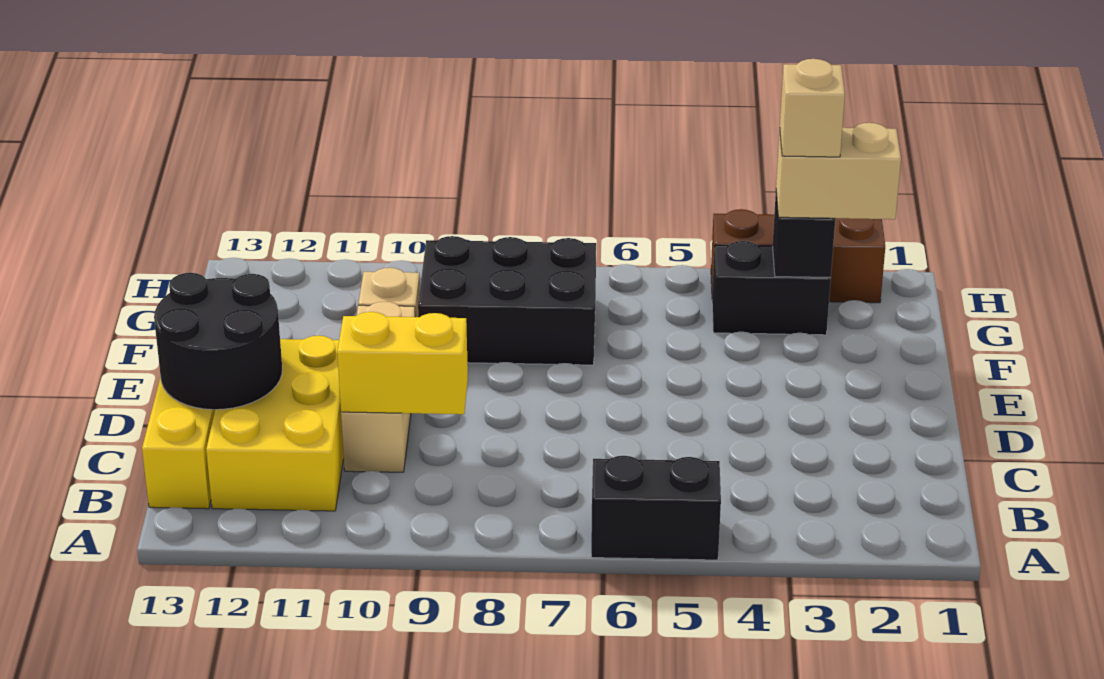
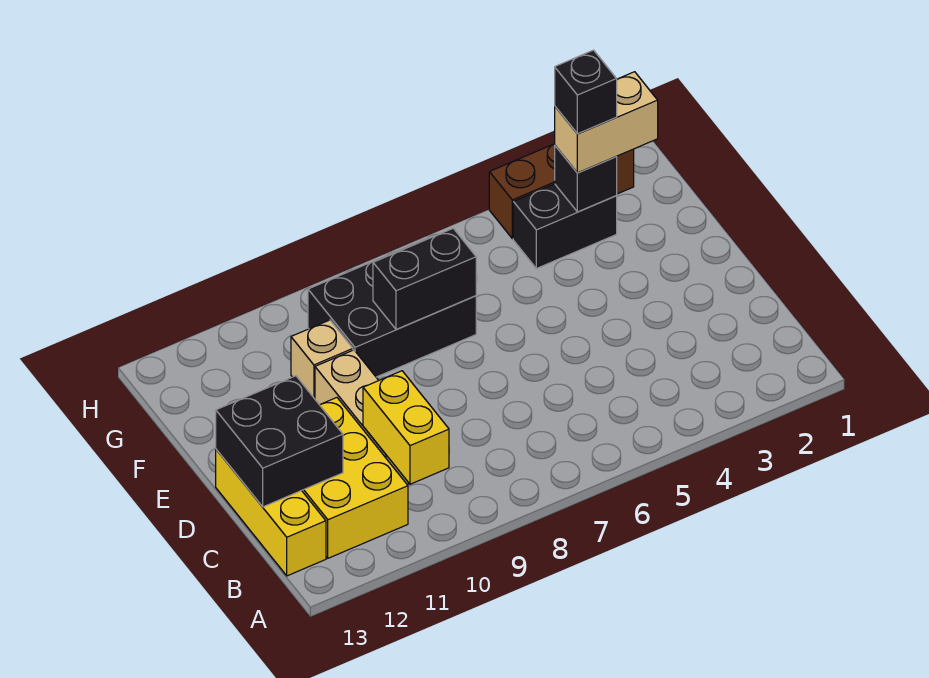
black 1x2 brick [591,456,721,560] -> black 1x2 brick moved to [373,229,476,330]
yellow 1x2 brick [337,312,468,414] -> yellow 1x2 brick turned to [363,371,449,484]
black 2x2 round brick [154,273,282,410] -> black 2x2 brick [216,376,343,507]
tan 1x1 brick [780,59,845,157] -> black 1x1 brick [555,50,617,134]

